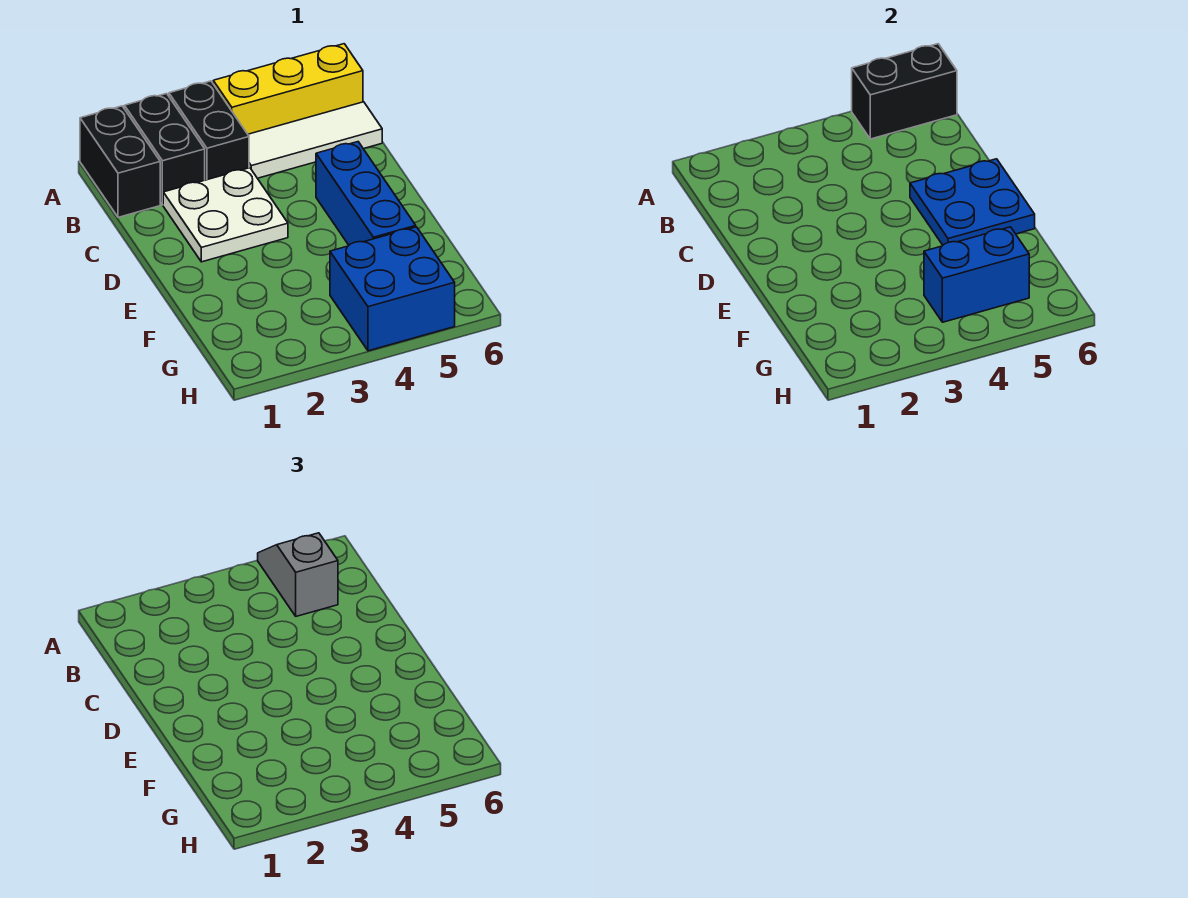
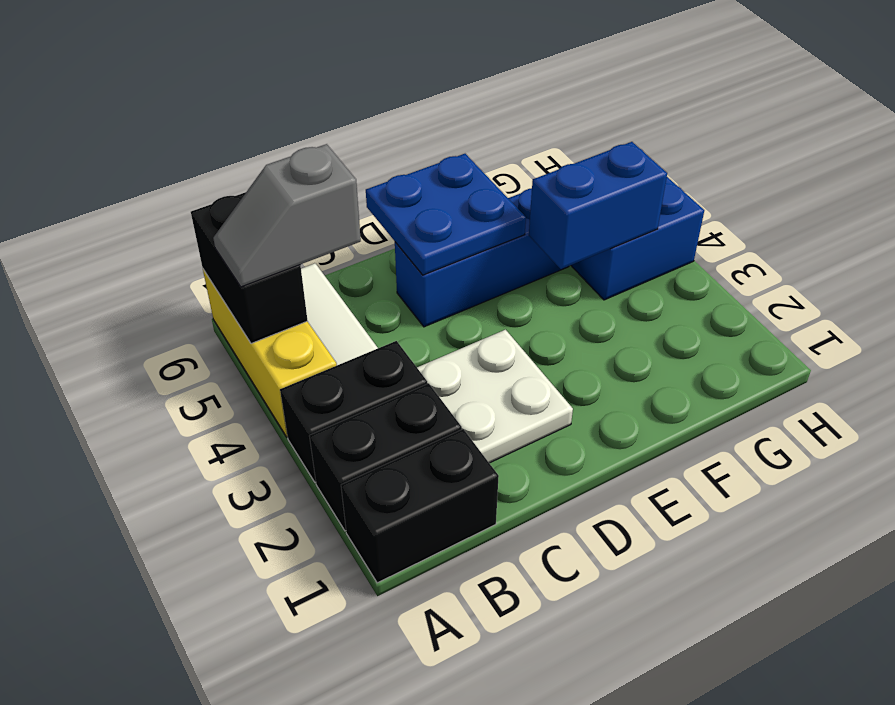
blue 1x2 brick [924,227,1029,322] -> blue 1x2 brick turned to [529,142,667,269]

